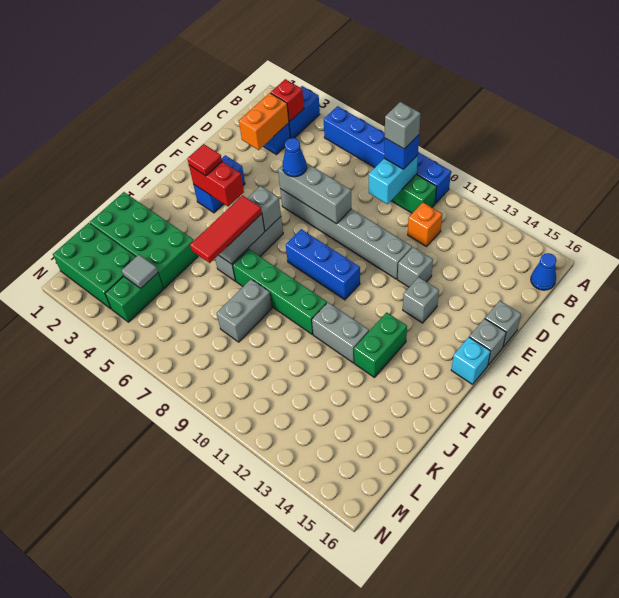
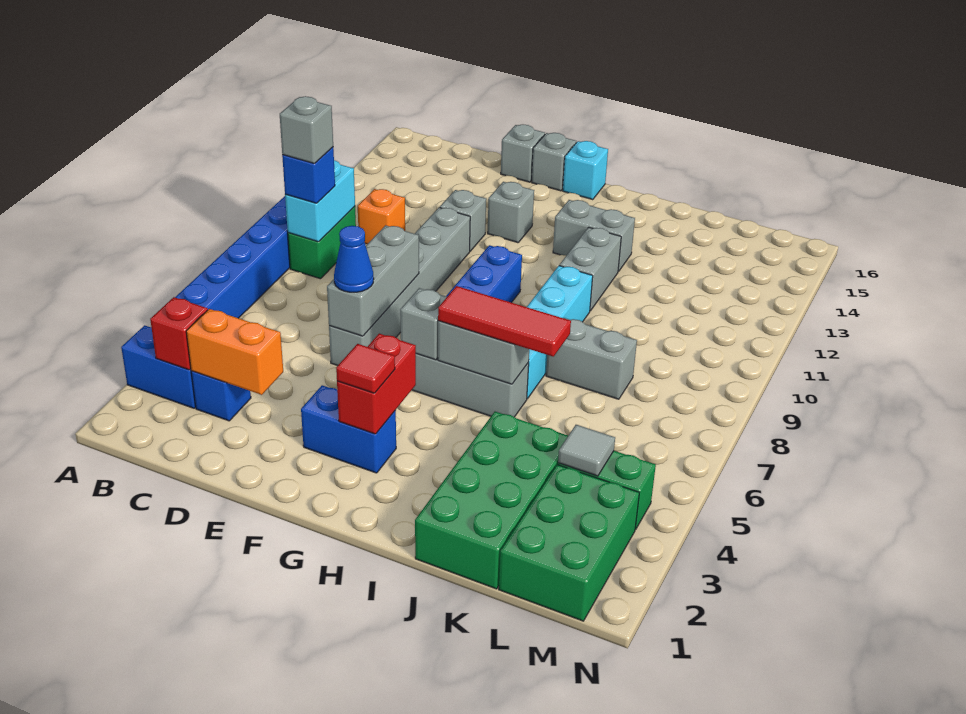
cyan 1x2 brick [369,155,418,204] -> cyan 1x2 brick turned to [285,160,355,242]
blue 1x1 cone [531,253,557,290] -> none
green 1x2 brick [354,312,407,377] -> grey 1x2 brick [553,200,635,272]
green 1x4 brick [233,249,327,334] -> cyan 1x4 brick [527,266,593,399]

